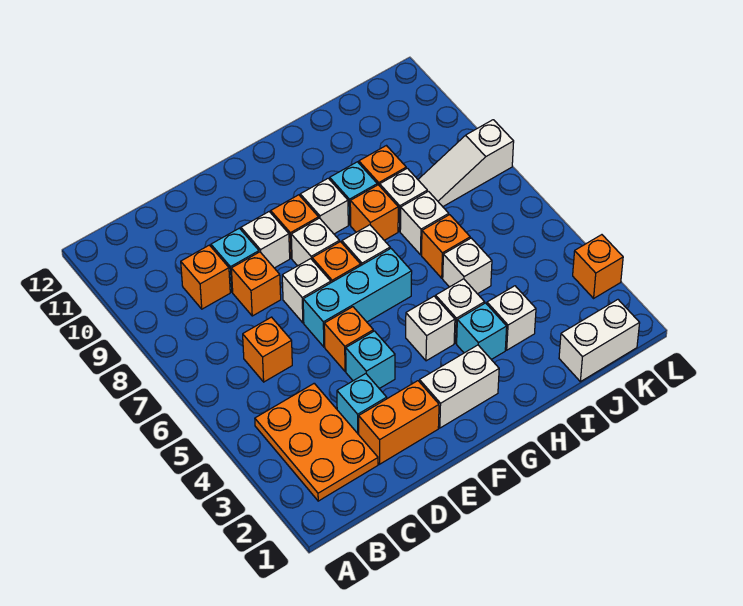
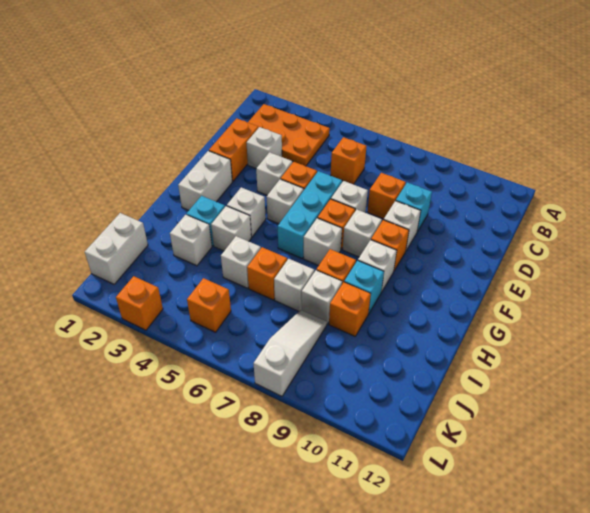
orange 1x1 brick [181,245,230,309] -> orange 1x1 brick moved to [187,278,231,332]
cyan 1x1 brick [337,374,387,435] -> white 1x1 brick [246,127,282,168]
cyan 1x1 brick [346,331,395,389] -> white 1x1 brick [256,152,292,195]
none -> white 1x1 brick [267,179,304,224]

